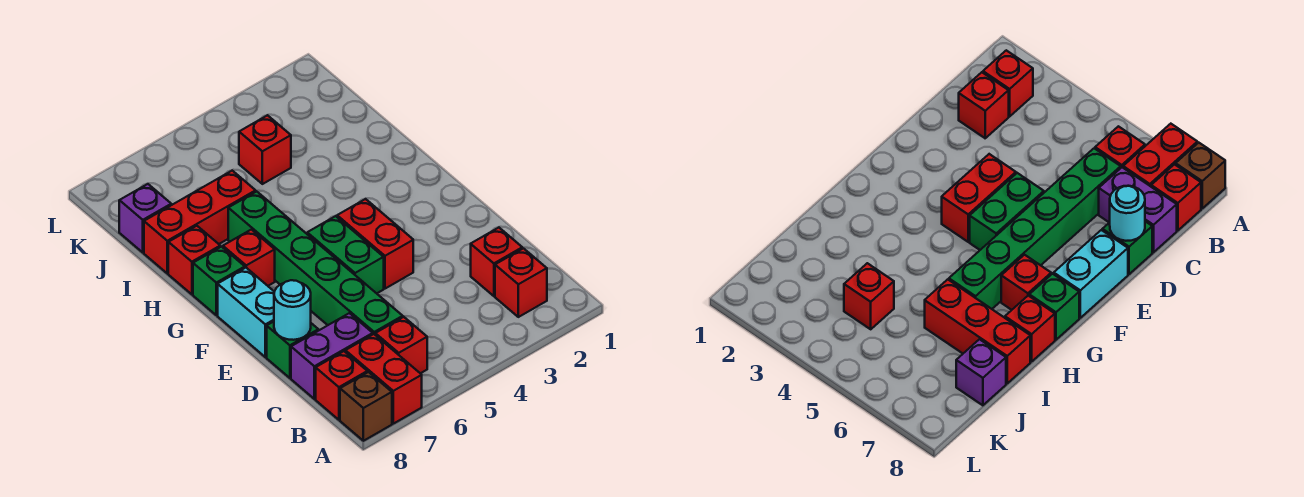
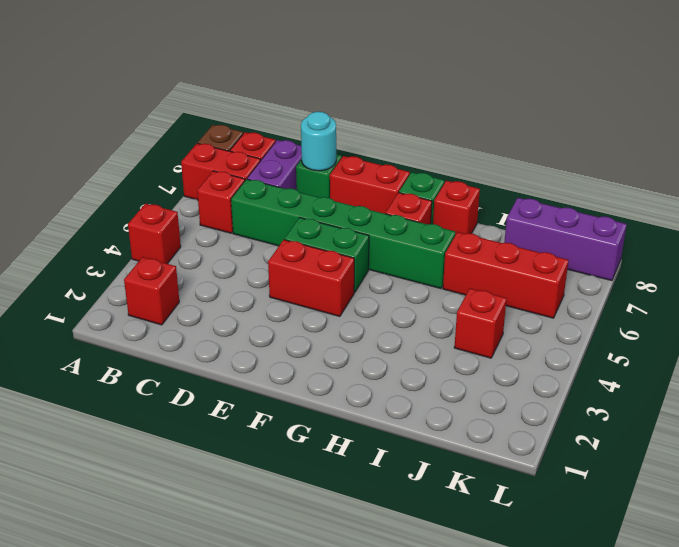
red 1x1 brick [471,228,522,296] -> red 1x1 brick moved to [128,204,181,264]
cyan 1x2 brick [218,268,274,357] -> red 1x2 brick [330,156,410,214]
red 1x3 brick [144,171,256,273] -> red 1x3 brick turned to [443,232,568,318]
purple 1x1 brick [119,184,171,252] -> purple 1x3 brick [504,198,627,281]

